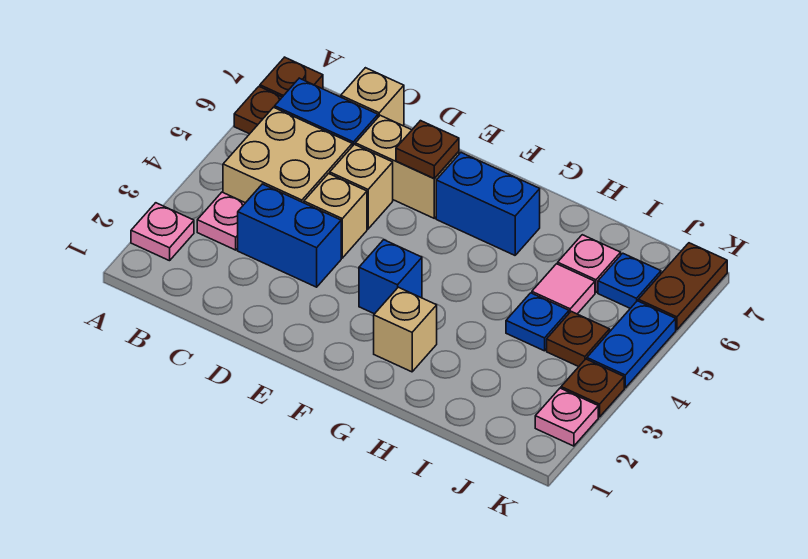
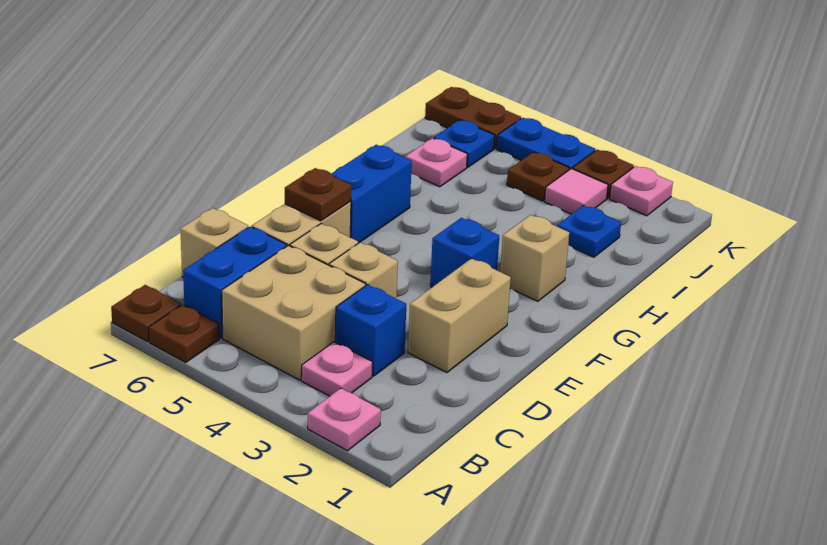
blue 1x2 brick [238,184,341,287] -> blue 1x1 brick [335,285,406,376]
none -> tan 1x2 brick [408,259,511,372]
blue 1x1 plate [506,293,569,351] -> blue 1x1 plate moved to [557,205,621,257]
pink 1x1 tile [532,264,595,314] -> pink 1x1 tile moved to [545,169,608,214]

